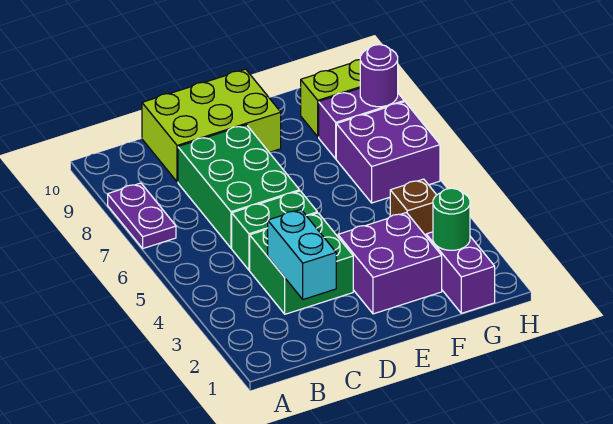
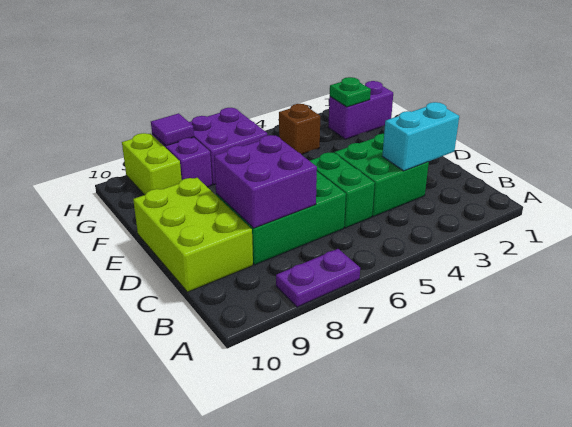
purple 2x2 brick [338,213,442,314] -> purple 2x2 brick moved to [214,135,317,228]
green 1x1 round brick [433,188,470,250] -> green 1x1 plate [330,77,371,107]
purple 1x1 round brick [360,45,398,107] -> purple 1x1 tile [151,113,194,146]

